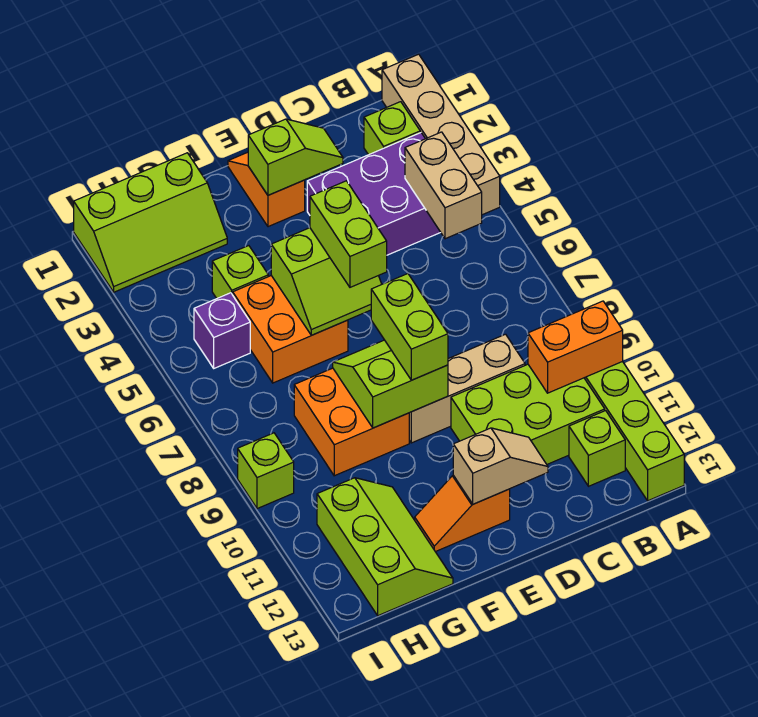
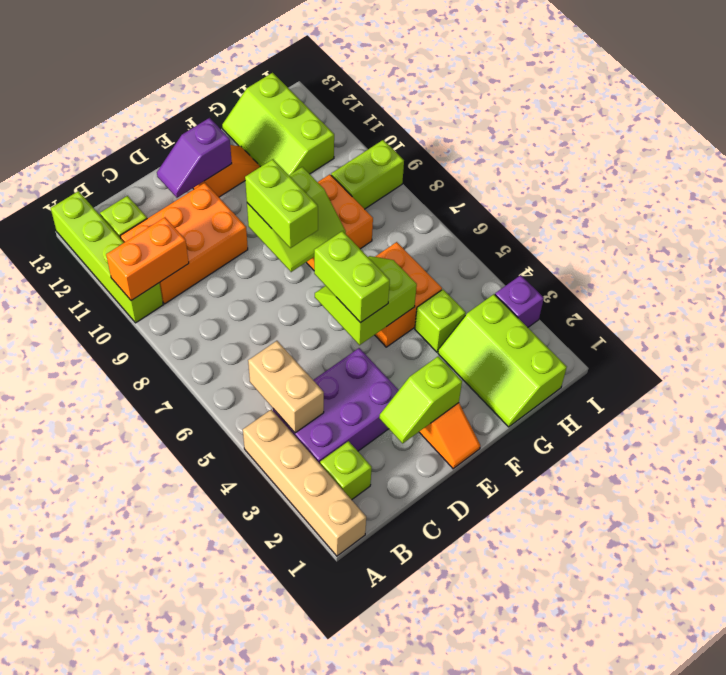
lime 2x3 brick [451,364,605,464] -> orange 2x3 brick [120,183,248,304]
tan 1x3 brick [409,334,525,443] -> none
tan 1x2 slope [453,428,548,504] -> purple 1x2 slope [157,118,232,198]
lime 2x3 slope [74,153,227,292] -> lime 2x3 slope turned to [438,294,567,427]
purple 1x1 brick [194,293,250,368] -> purple 1x1 brick moved to [495,275,544,327]
lime 1x1 brick [238,433,294,509] -> lime 1x2 brick [331,140,404,209]

